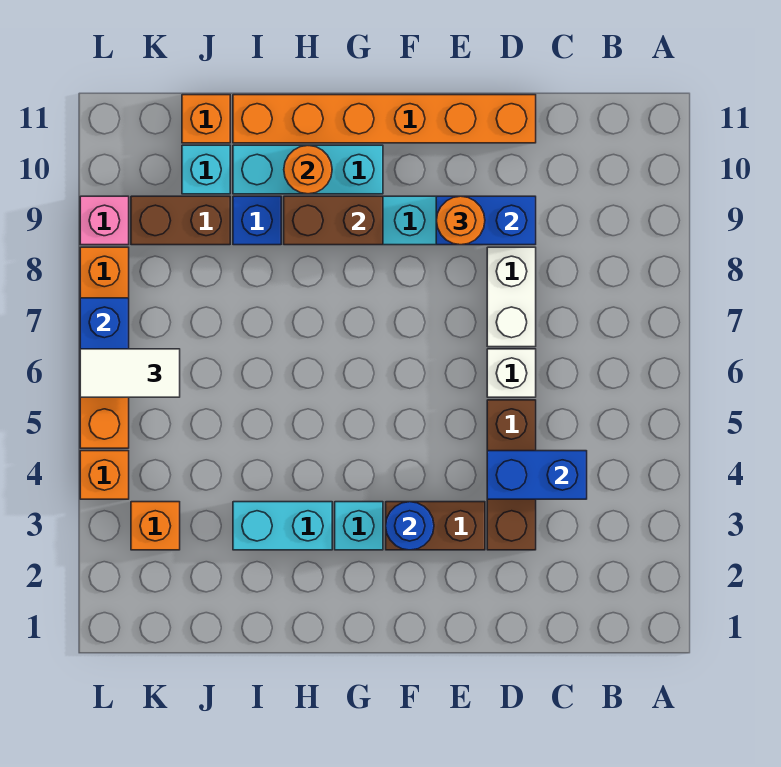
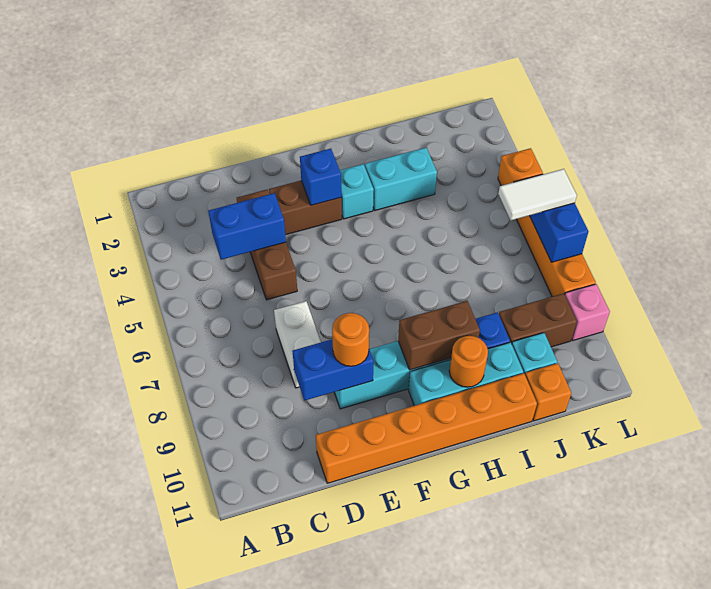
white 1x1 brick [487,349,536,397] -> none
blue 1x1 round brick [386,502,434,550] -> blue 1x1 brick [300,149,341,205]
orange 1x1 brick [131,502,180,550] -> none

